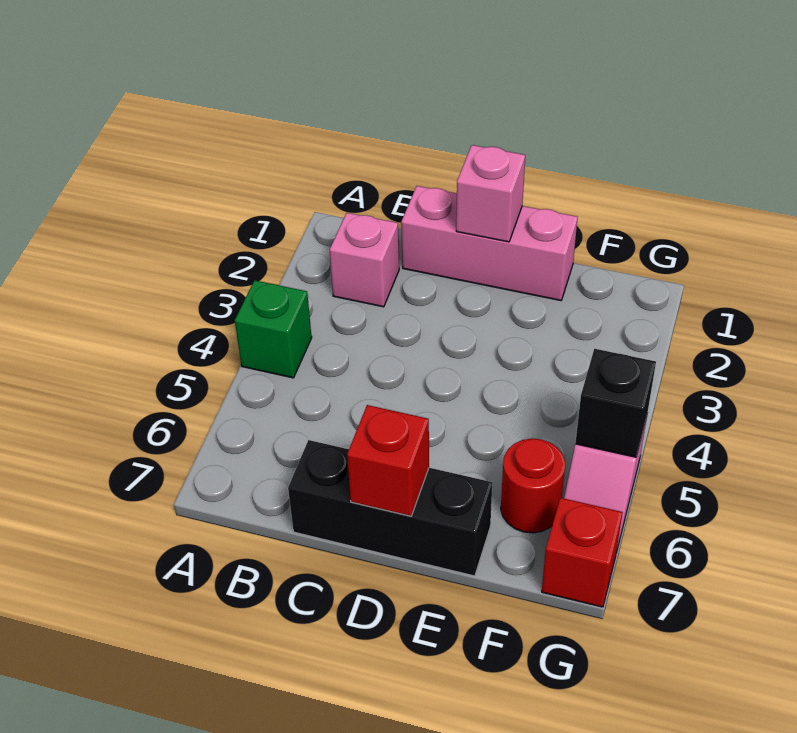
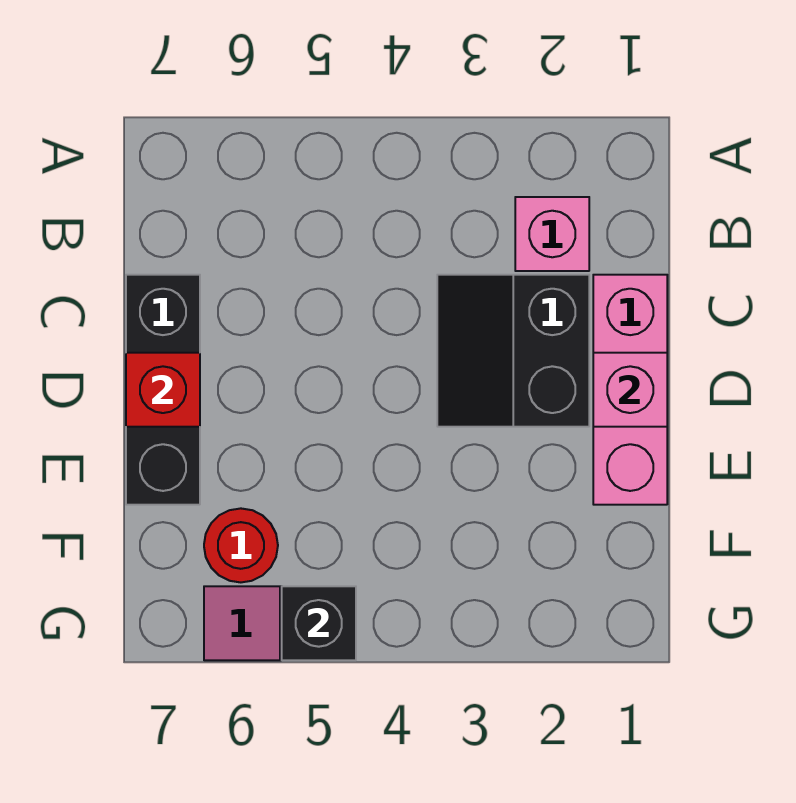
green 1x1 brick [235,280,312,378] -> none
none -> black 2x2 slope [437,275,589,427]
red 1x1 brick [542,498,623,607] -> none

